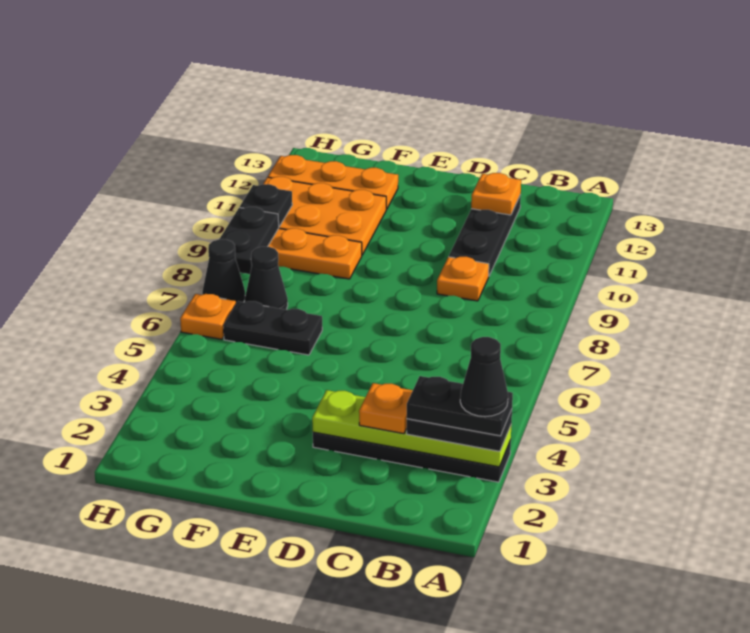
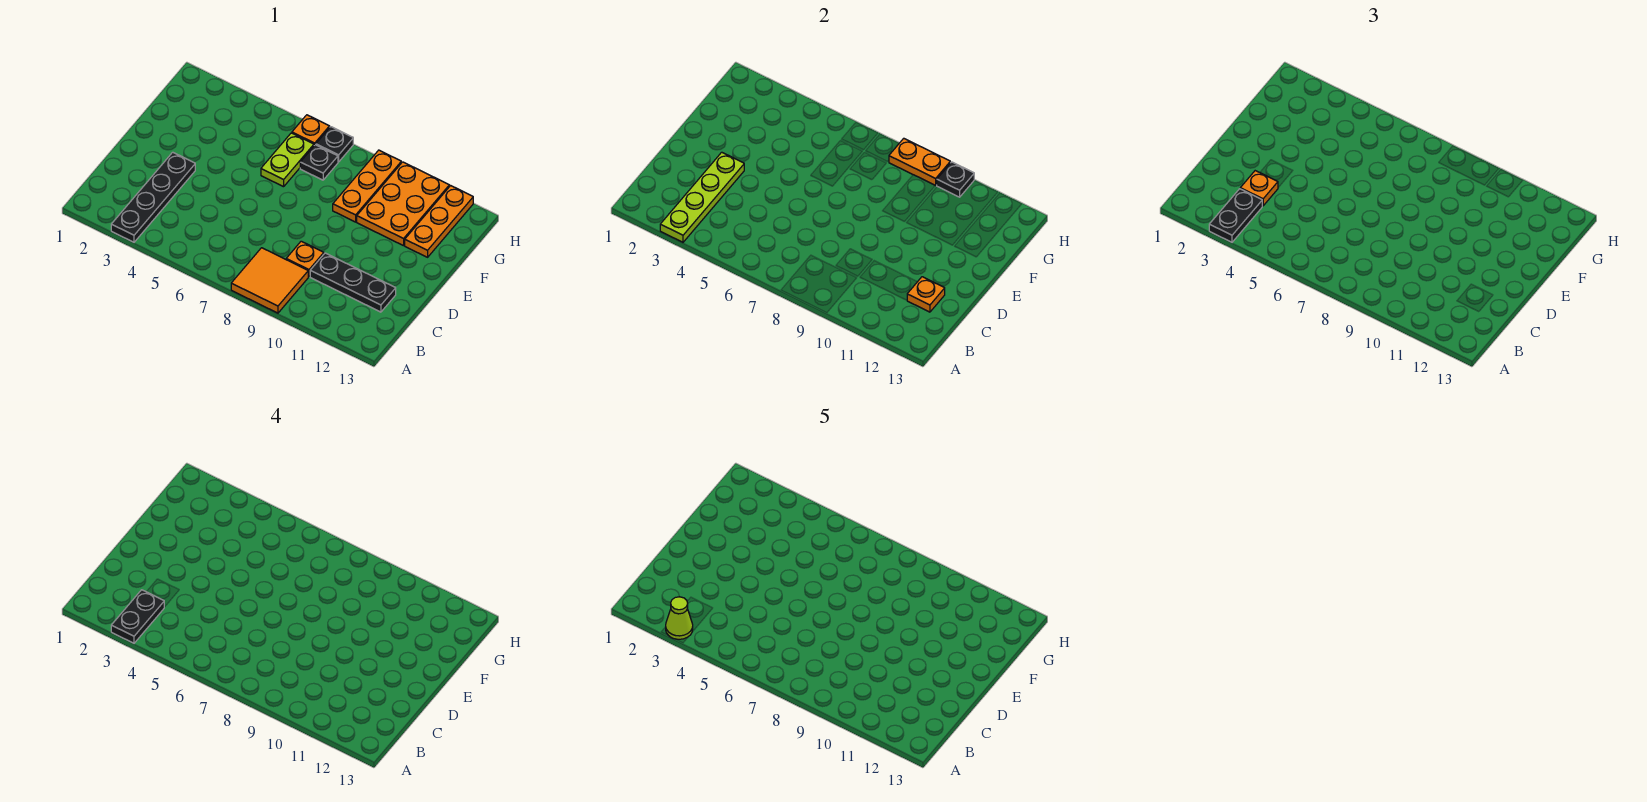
black 1x1 cone [460,337,508,417] -> lime 1x1 cone [666,597,693,639]
none -> orange 2x2 tile [231,248,308,313]
black 1x2 plate [224,301,322,355] -> lime 1x2 plate [261,133,314,187]
black 1x1 cone [245,247,288,310] -> black 1x1 plate [300,145,338,180]
black 1x1 cone [202,239,245,304] -> black 1x1 plate [316,127,353,162]
black 1x2 plate [220,207,279,274] -> orange 1x2 plate [889,138,950,186]

